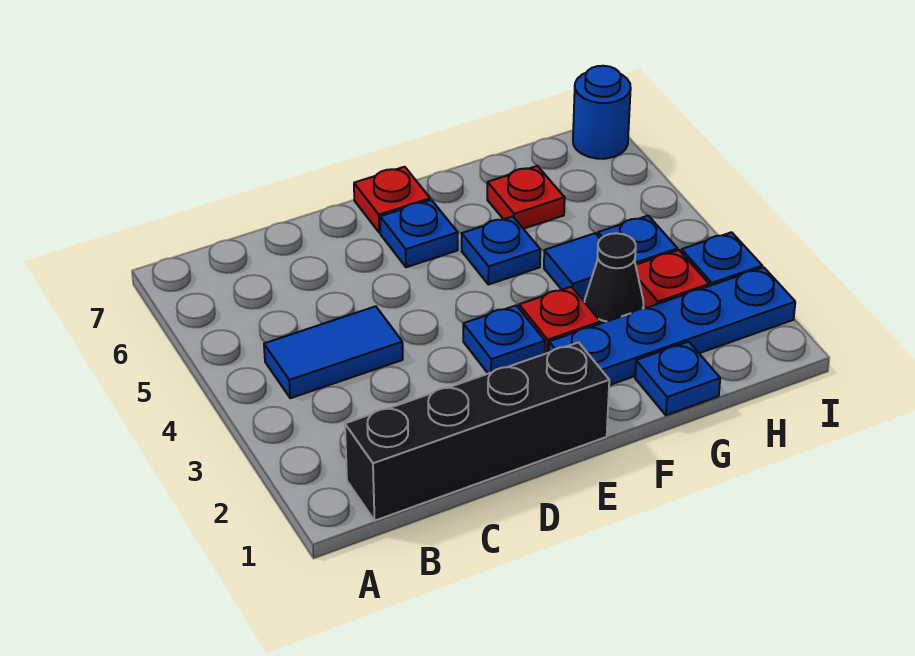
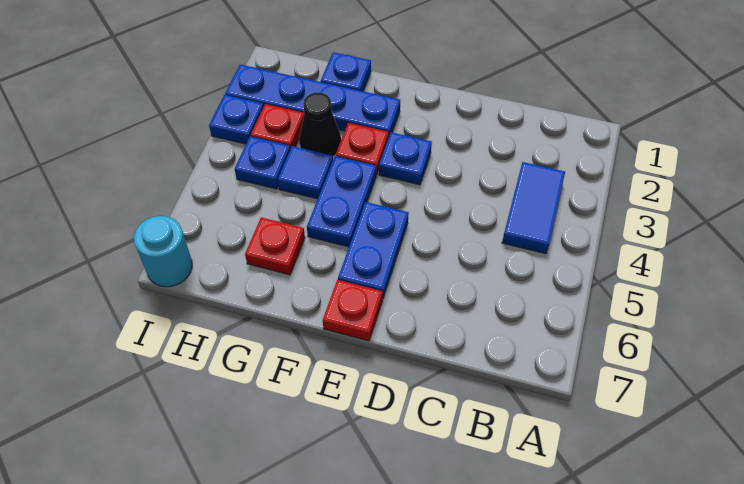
black 1x4 brick [345,342,609,521] -> none
blue 1x2 tile [264,306,403,398] -> blue 1x2 tile turned to [502,162,565,254]
blue 1x1 plate [380,200,458,267] -> blue 1x2 plate [338,202,409,297]
blue 1x1 plate [462,216,540,285] -> blue 1x2 plate [307,156,376,247]
blue 1x1 round brick [573,66,631,159] -> cyan 1x1 round brick [134,216,192,287]

